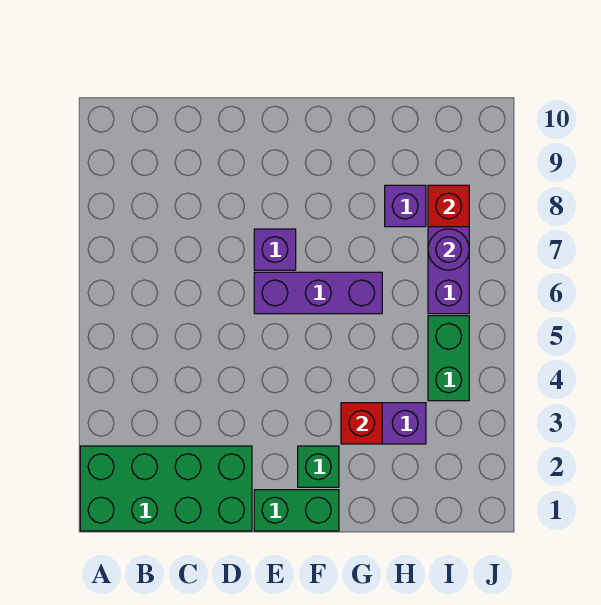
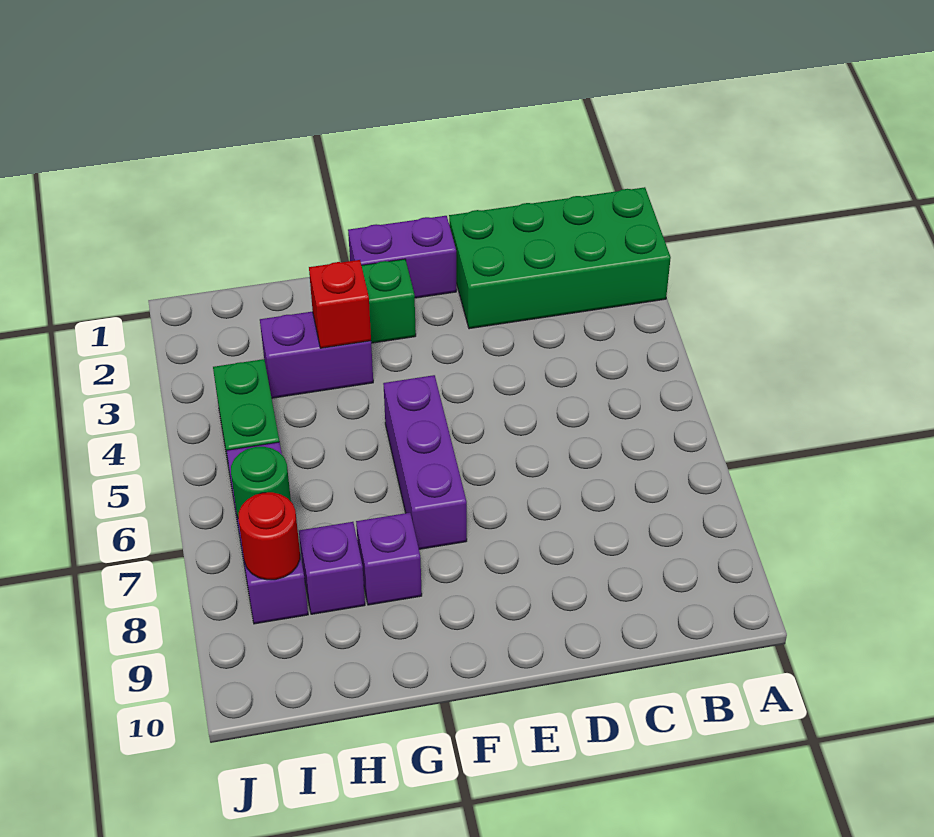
green 1x2 brick [254,490,339,531] -> purple 1x2 brick [348,216,456,298]
purple 1x3 brick [254,272,382,314] -> purple 1x3 brick turned to [383,375,467,549]
purple 1x1 brick [254,229,296,270] -> purple 1x1 brick moved to [356,513,422,605]
purple 1x1 round brick [428,229,469,270] -> green 1x1 round brick [231,447,291,517]
red 1x1 brick [428,185,469,227] -> red 1x1 round brick [238,492,300,580]

